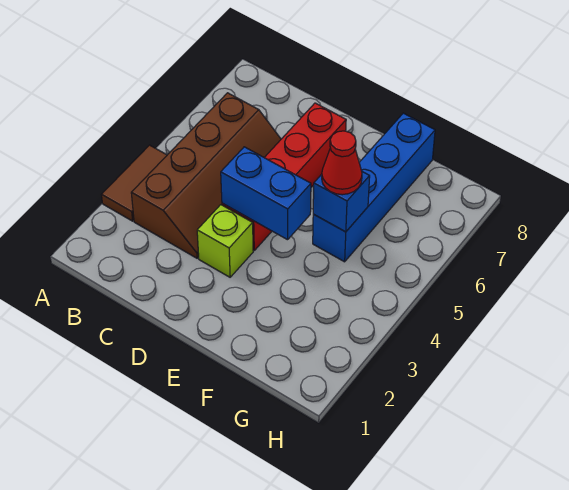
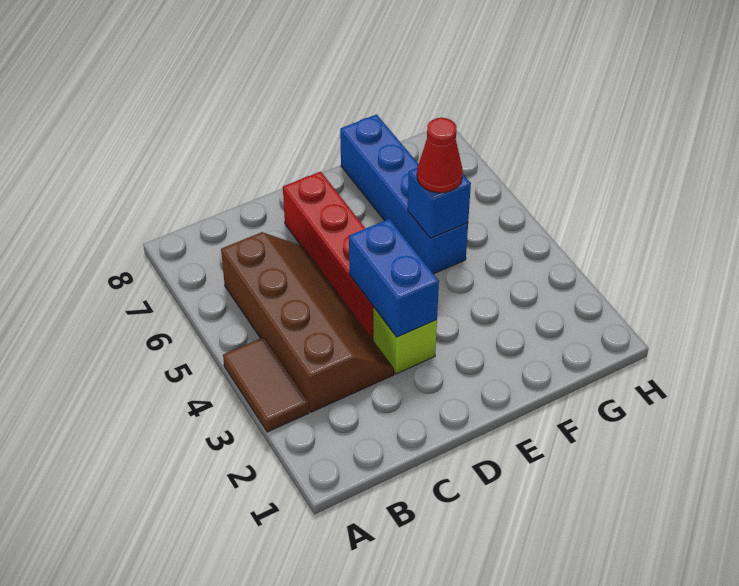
blue 1x2 brick [221,147,311,240] -> blue 1x2 brick turned to [349,219,439,337]

